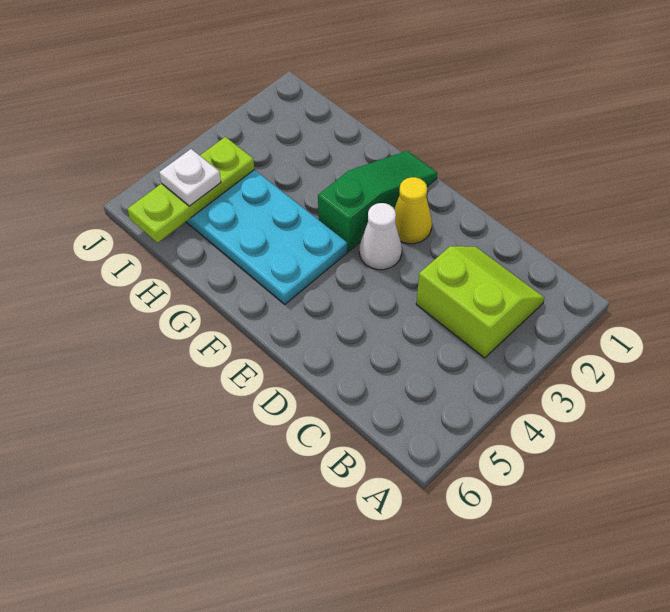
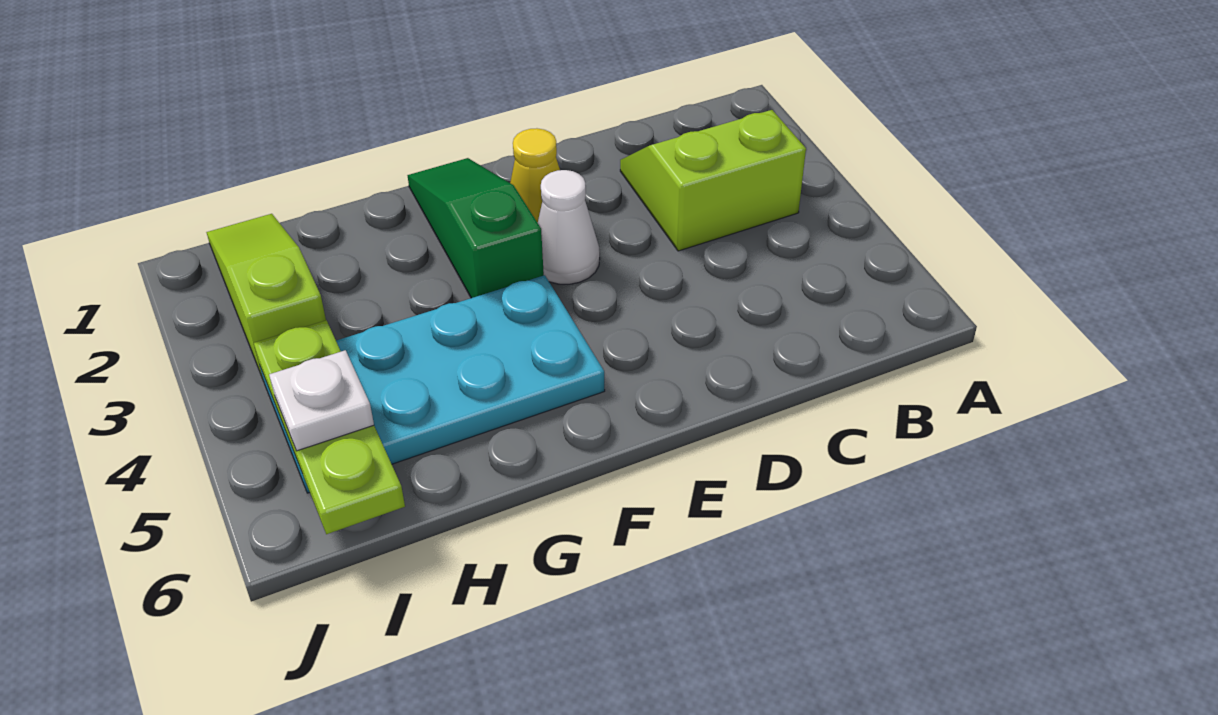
none -> lime 1x3 slope [206,214,326,379]

